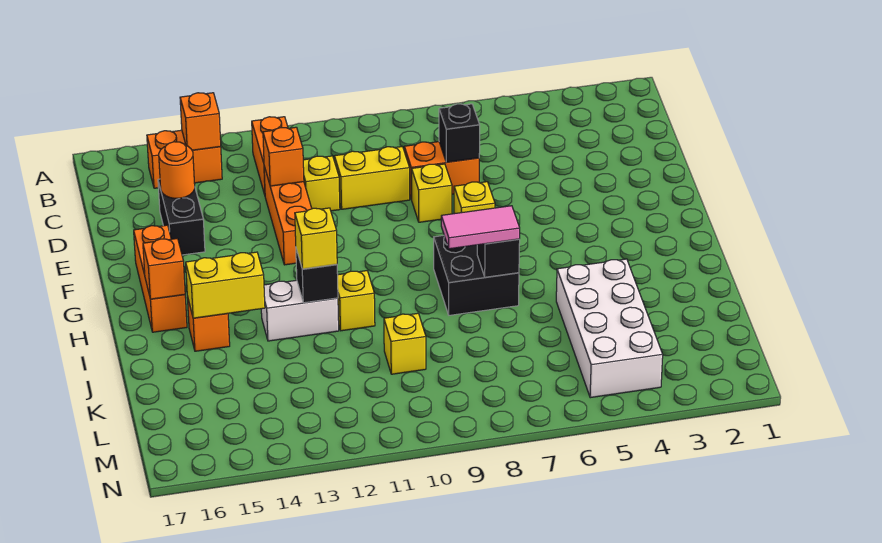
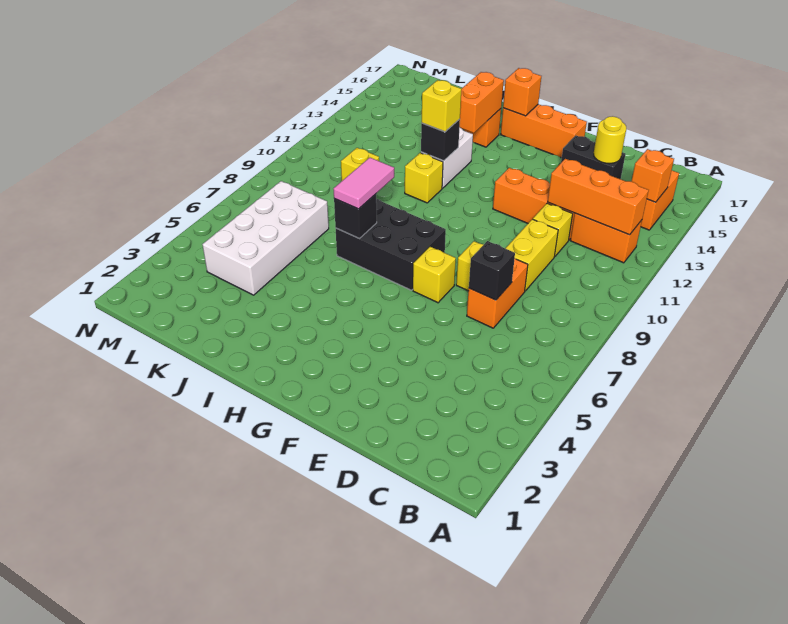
orange 1x1 brick [263,127,304,186] -> orange 1x3 brick [548,159,649,235]
orange 1x1 round brick [159,142,195,198] -> yellow 1x1 round brick [594,116,626,164]
black 2x2 brick [434,235,519,315] -> black 2x3 brick [336,199,446,290]
yellow 1x2 brick [186,252,265,318] -> orange 1x2 brick [460,72,504,133]
white 2x4 brick [556,259,663,398] -> white 2x4 brick turned to [203,181,329,295]

